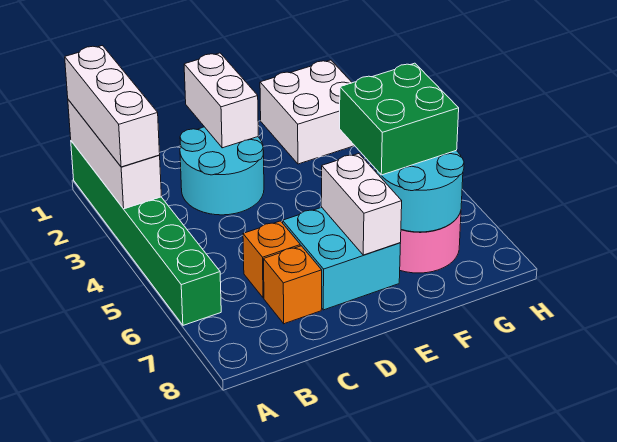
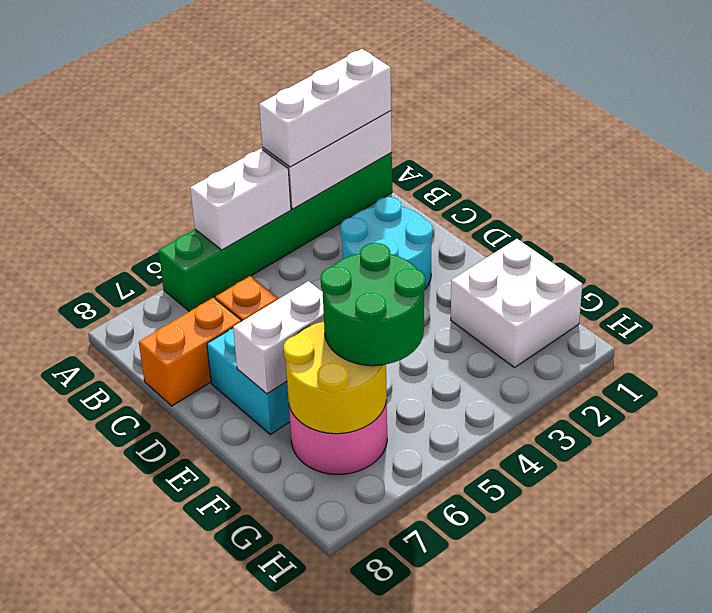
orange 1x1 brick [264,246,322,324] -> orange 1x2 brick [139,298,242,406]
white 1x2 brick [184,53,258,148] -> white 1x2 brick moved to [190,149,291,250]
green 2x2 brick [340,63,459,175] -> green 2x2 round brick [321,243,425,366]
cyan 2x2 round brick [376,151,464,232] -> yellow 2x2 round brick [284,322,387,434]

